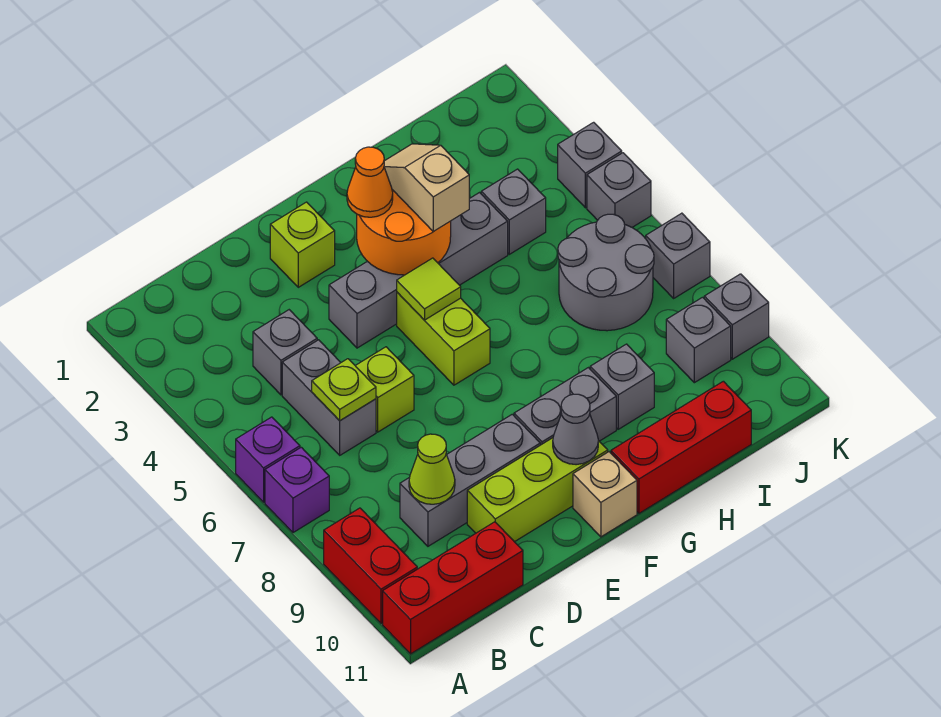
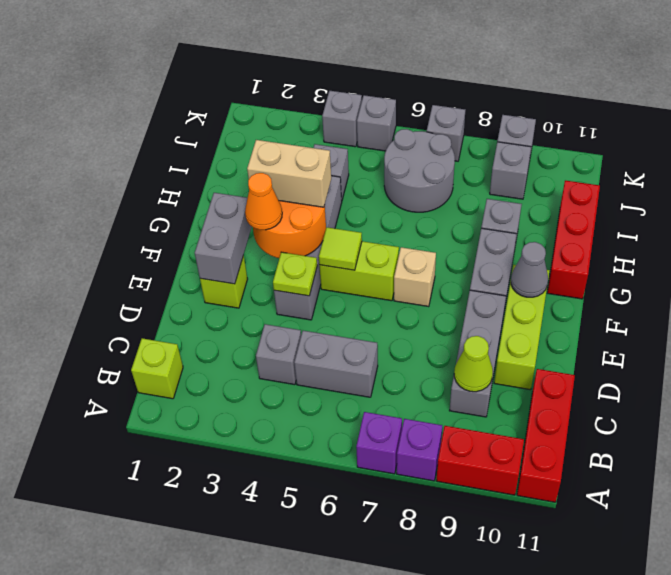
purple 1x1 brick [236,417,300,502] -> purple 1x1 brick moved to [397,419,442,481]
lime 1x1 plate [312,359,376,421] -> lime 1x1 plate moved to [273,252,317,296]
lime 1x1 brick [355,347,414,432] -> lime 1x1 brick moved to [131,338,183,399]
none -> grey 1x2 brick [195,193,252,284]
tan 1x1 brick [573,452,637,537] -> tan 1x1 brick moved to [394,247,436,307]
tan 1x2 slope [384,144,469,232] -> tan 1x2 brick [247,140,331,207]

